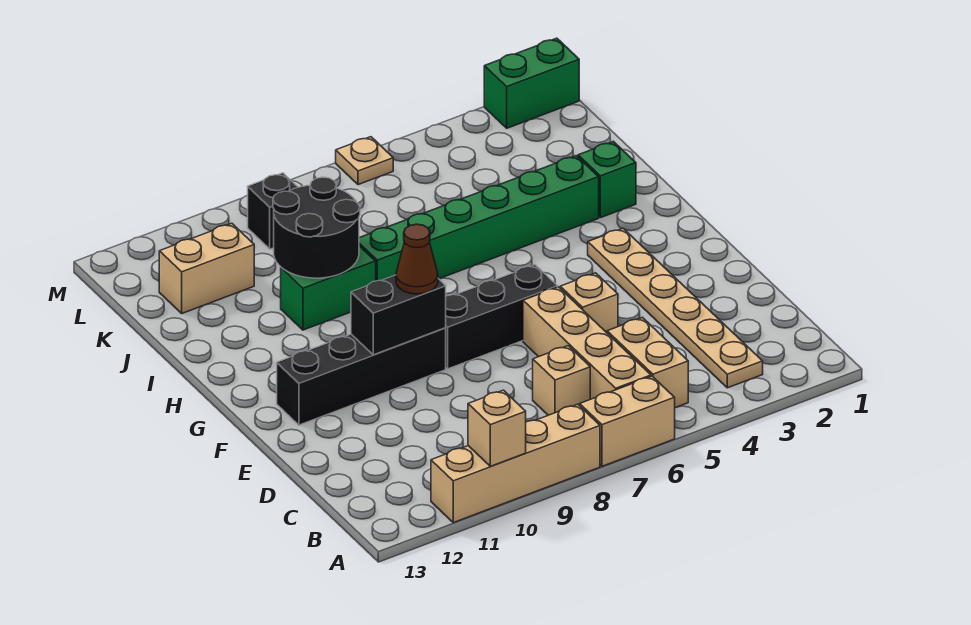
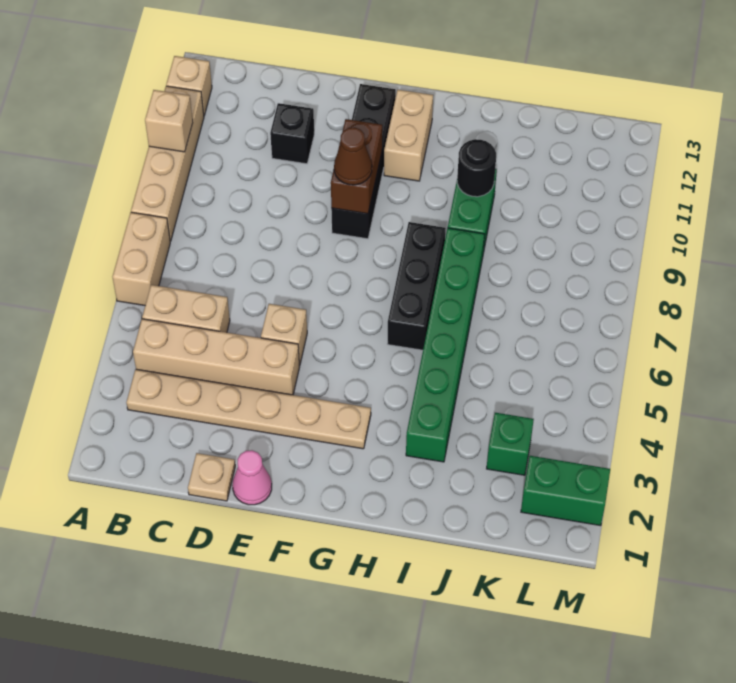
tan 1x4 brick [523,287,651,399] -> tan 1x4 brick moved to [133,319,300,395]
tan 1x1 brick [533,346,590,415] -> tan 1x1 brick moved to [166,56,212,115]
none -> pink 1x1 cone [232,450,272,505]
black 1x3 brick [446,265,557,369] -> black 1x3 brick moved to [387,222,446,350]
black 1x2 brick [351,275,446,355] -> brown 1x2 brick [331,119,382,214]
green 1x1 brick [578,142,636,218] -> green 1x1 brick moved to [487,413,534,475]
black 2x2 round brick [273,177,360,278] -> black 1x1 round brick [457,139,496,197]
tan 1x2 brick [159,223,254,313] -> tan 1x2 brick moved to [384,90,433,181]
black 1x1 brick [248,173,298,249] -> black 1x1 brick moved to [270,103,314,164]
green 1x2 brick [484,38,579,128] -> green 1x2 brick turned to [521,456,610,526]
tan 1x1 plate [336,137,393,185] -> tan 1x1 plate moved to [188,453,235,501]

